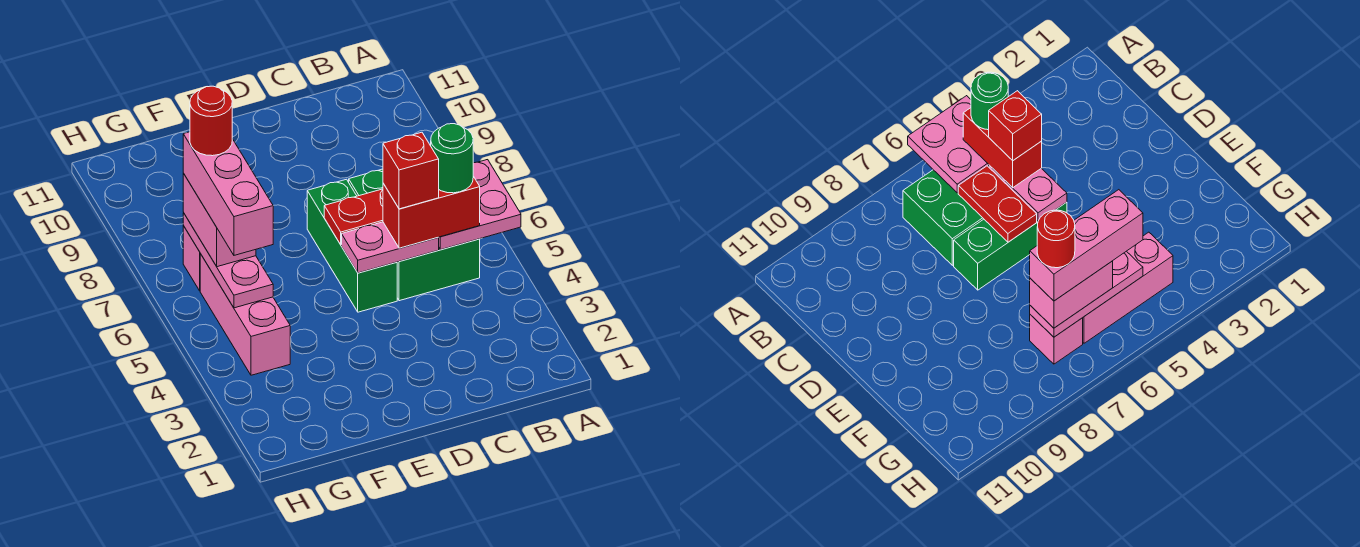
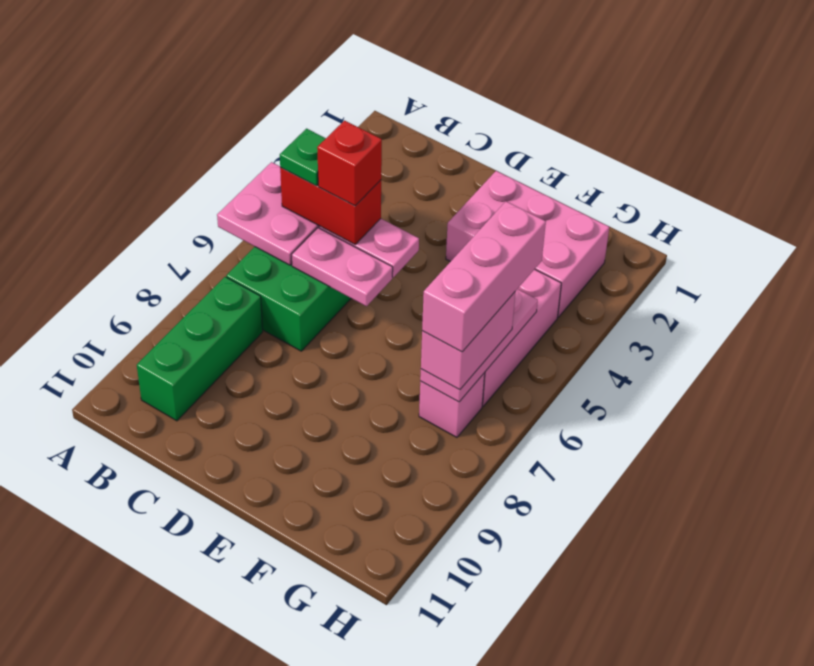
green 1x1 round brick [431,124,473,193] -> green 1x1 plate [280,129,326,186]
red 1x2 plate [324,189,383,245] -> pink 1x2 plate [292,228,393,306]
green 1x3 brick [307,179,397,312] -> green 1x3 brick moved to [137,277,263,421]
none -> pink 2x3 brick [446,171,609,317]
red 1x1 round brick [190,86,232,156] -> none

